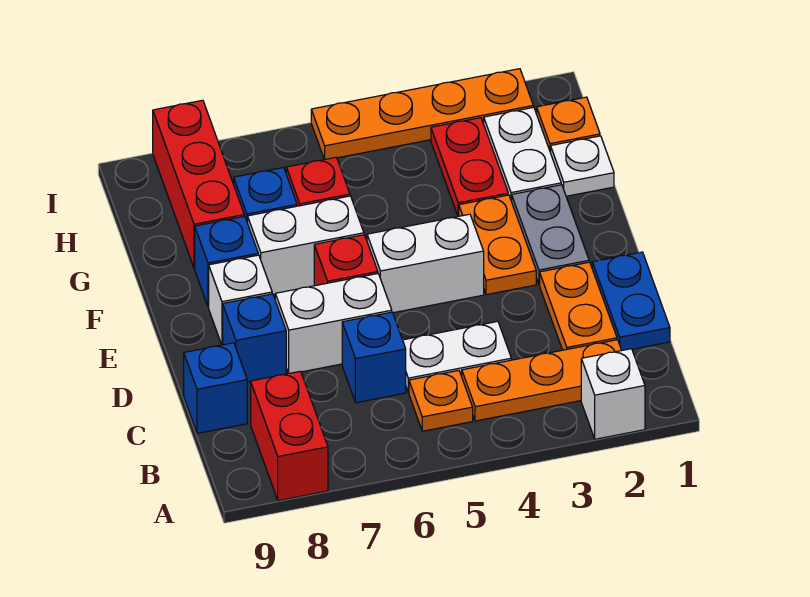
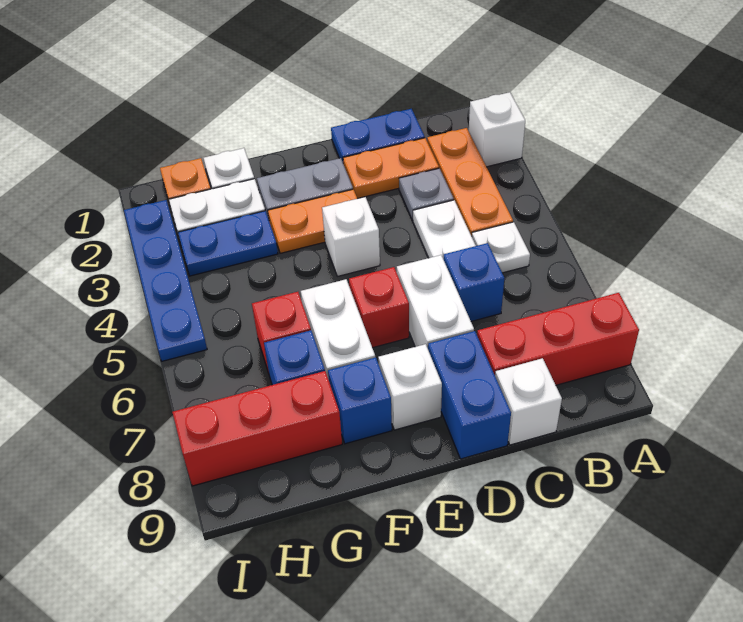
red 1x2 brick [251,371,328,501] -> red 1x3 brick [477,293,639,385]
orange 1x1 plate [409,370,473,431] -> white 1x1 plate [472,222,530,273]
none -> grey 1x1 plate [399,168,454,220]
blue 1x1 brick [184,343,247,433] -> white 1x1 brick [495,358,562,445]
blue 1x1 brick [223,294,286,382] -> blue 1x2 brick [428,331,511,459]
white 1x2 brick [367,214,484,313] -> white 1x1 brick [322,197,380,276]
red 1x2 plate [431,118,508,216] -> blue 1x2 plate [178,211,278,276]
orange 1x4 plate [311,69,533,159] -> blue 1x4 plate [124,200,207,361]

